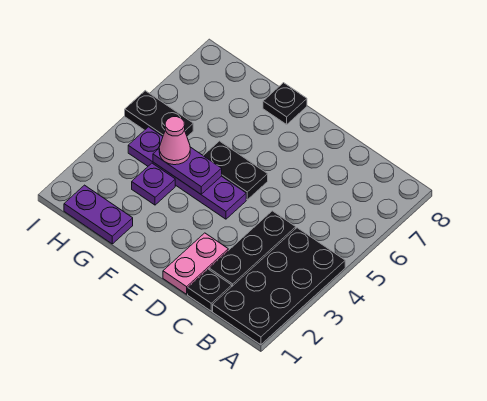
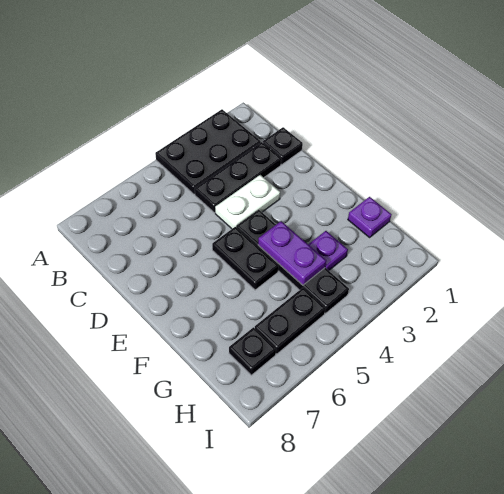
black 2x4 plate [213,228,345,345] -> black 2x3 plate [155,109,261,194]
pink 1x2 plate [163,233,228,294] -> none
none -> white 1x2 plate [215,175,280,229]
purple 1x4 plate [128,127,246,219] -> black 1x4 plate [236,210,349,313]
black 1x1 plate [263,83,307,124] -> black 1x1 plate moved to [229,327,276,375]
purple 1x2 plate [64,185,133,244] -> purple 1x1 plate [348,197,392,237]
pink 1x1 cone [159,117,190,165] -> none
black 1x2 plate [125,91,193,137] -> black 1x2 plate turned to [255,288,325,354]

